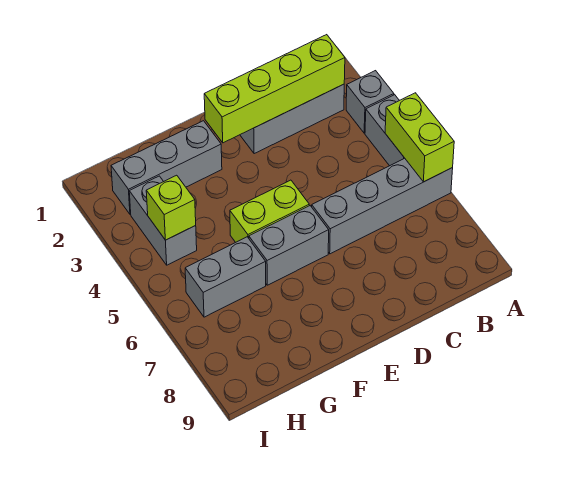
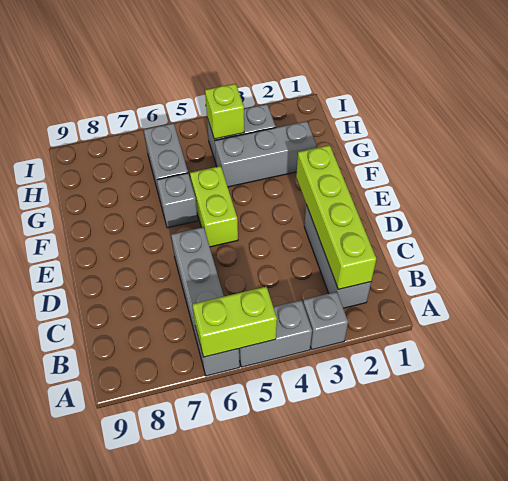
grey 1x2 brick [249,206,329,285] -> grey 1x1 brick [157,173,198,228]
grey 1x3 brick [111,121,222,214] -> grey 1x3 brick turned to [215,121,316,187]

